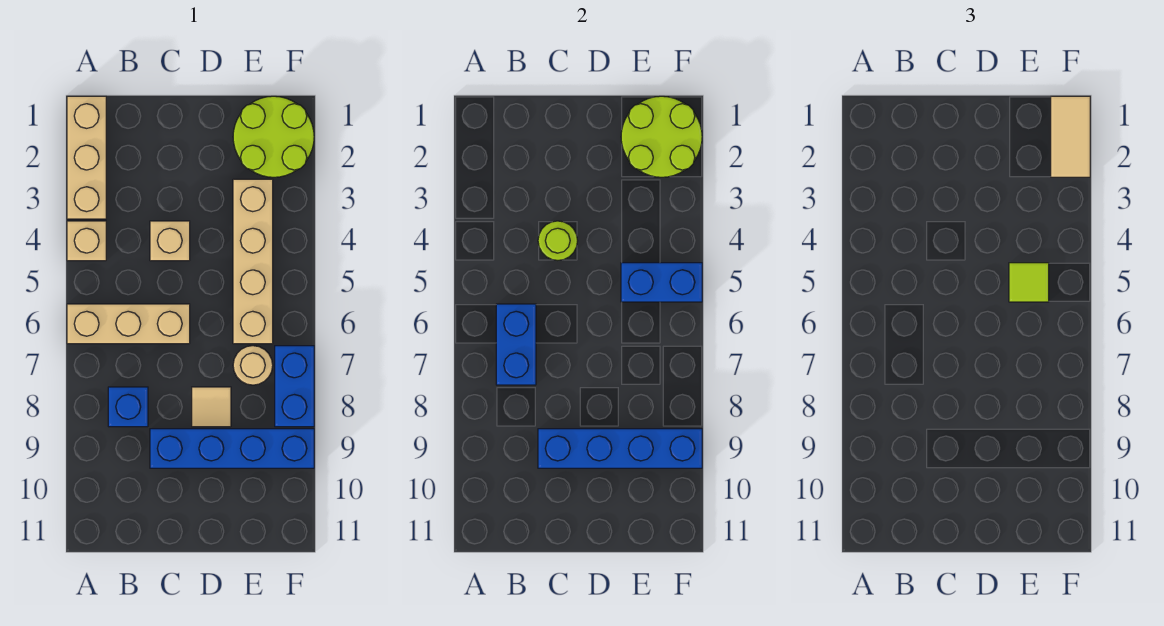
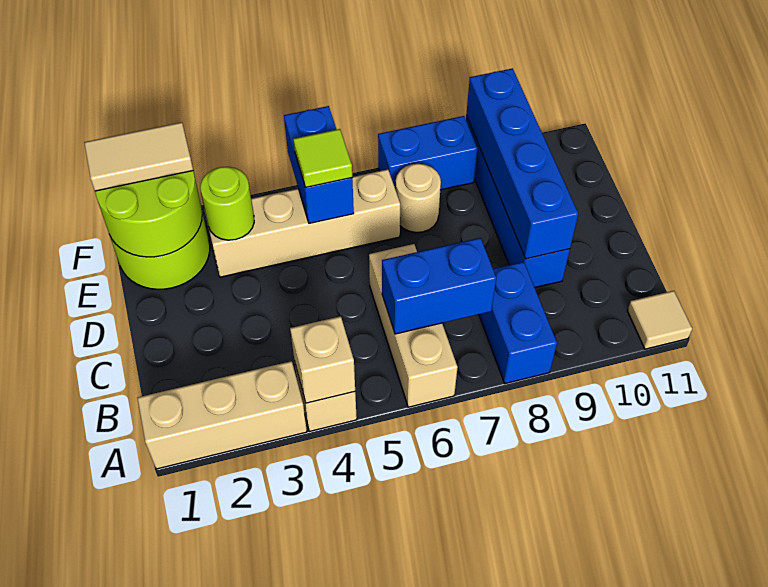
blue 1x1 brick [108,387,148,427] -> blue 1x2 brick [479,262,557,383]
tan 1x1 brick [150,221,190,261] -> tan 1x1 brick moved to [290,316,355,403]
lime 1x1 round brick [538,221,578,260] -> lime 1x1 round brick moved to [200,167,254,240]
tan 1x1 tile [192,387,231,427] -> tan 1x1 tile moved to [627,291,692,349]

